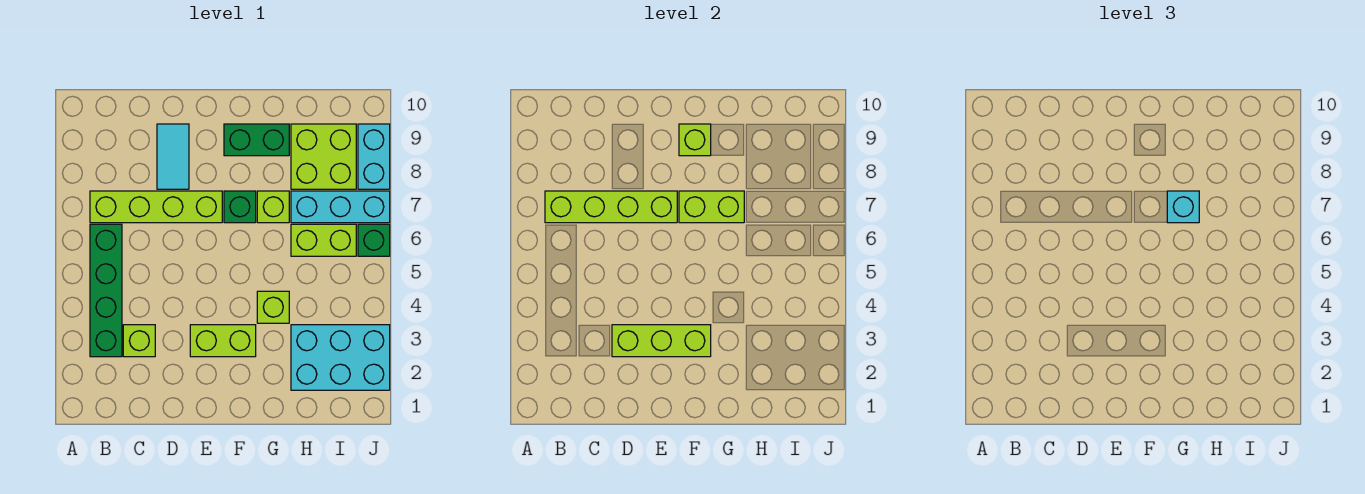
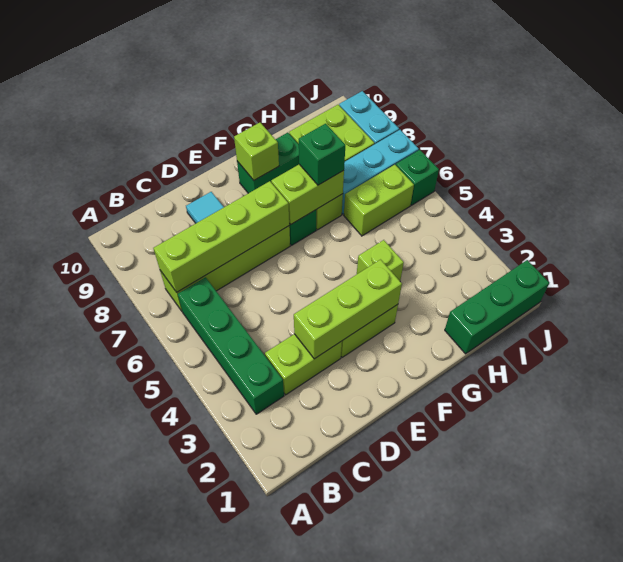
lime 1x1 brick [123,325,155,357] -> lime 1x2 brick [265,334,342,395]
cyan 1x1 brick [1167,191,1199,223] -> green 1x1 brick [299,124,345,185]
none -> green 1x3 brick [445,260,549,354]
cyan 2x3 brick [291,325,390,390] -> none

